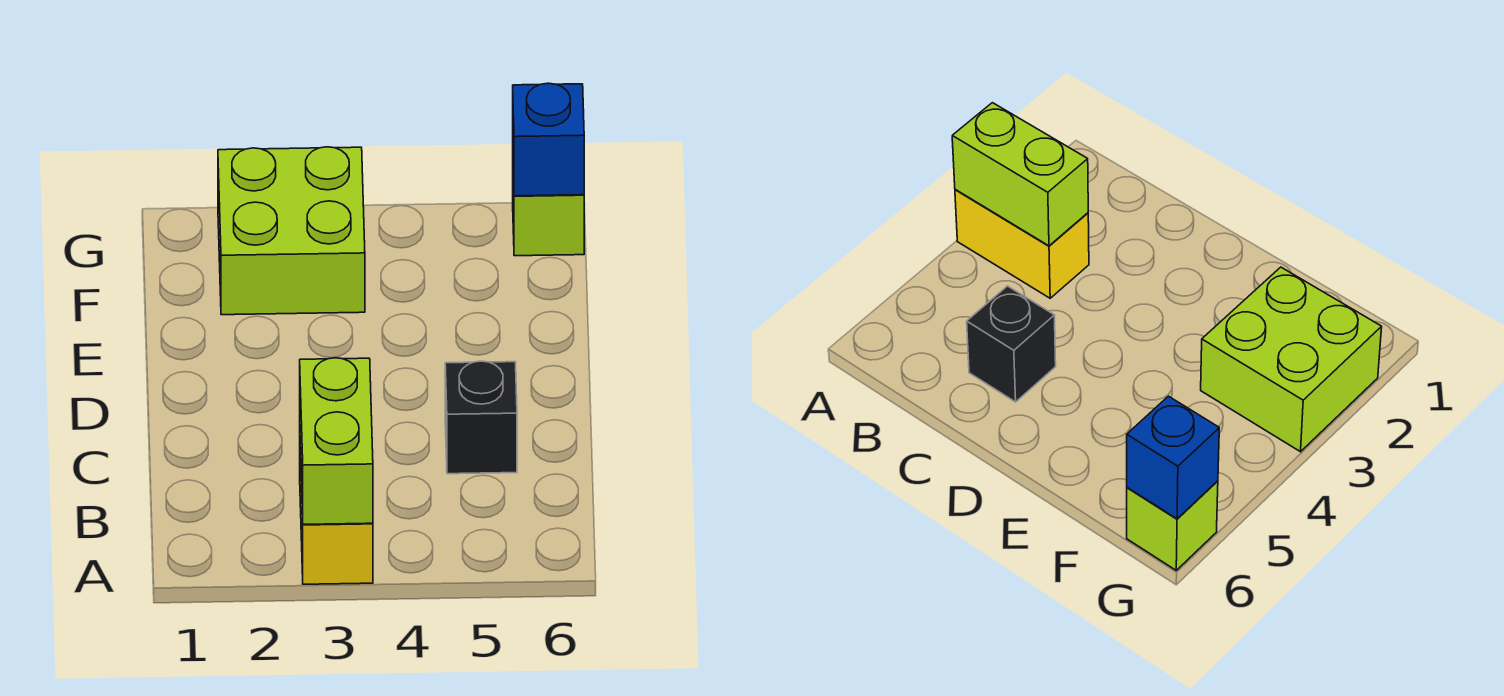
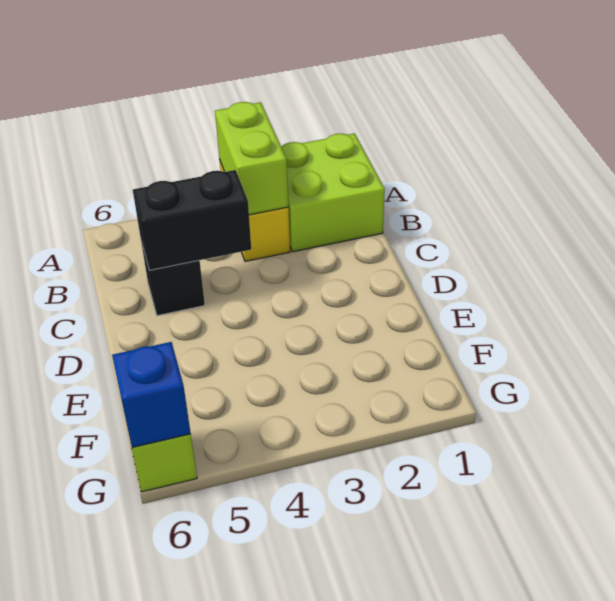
none -> black 1x2 brick [133,170,251,270]
lime 2x2 brick [218,147,365,315] -> lime 2x2 brick moved to [281,133,385,252]

